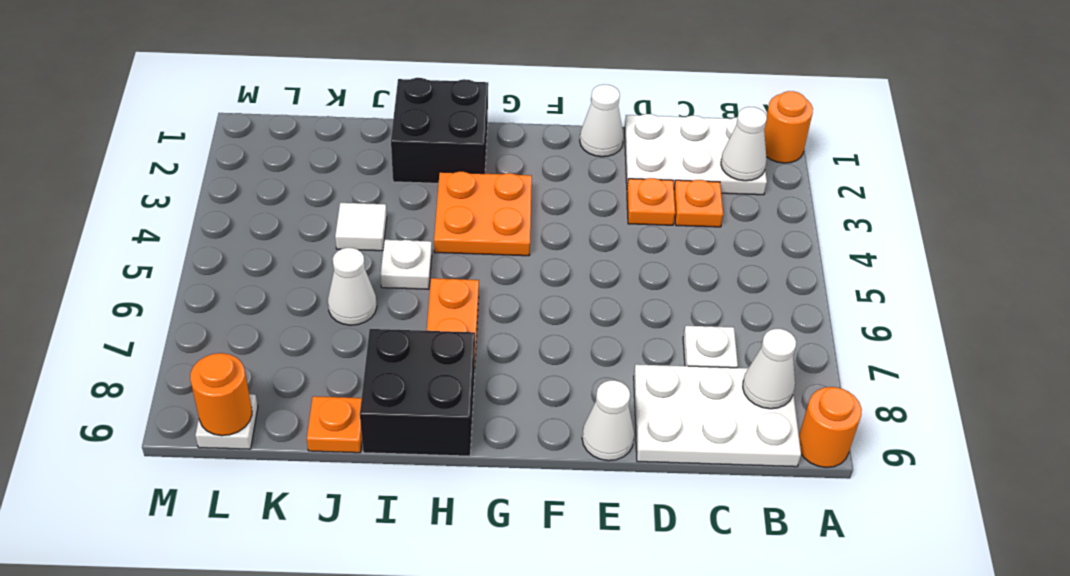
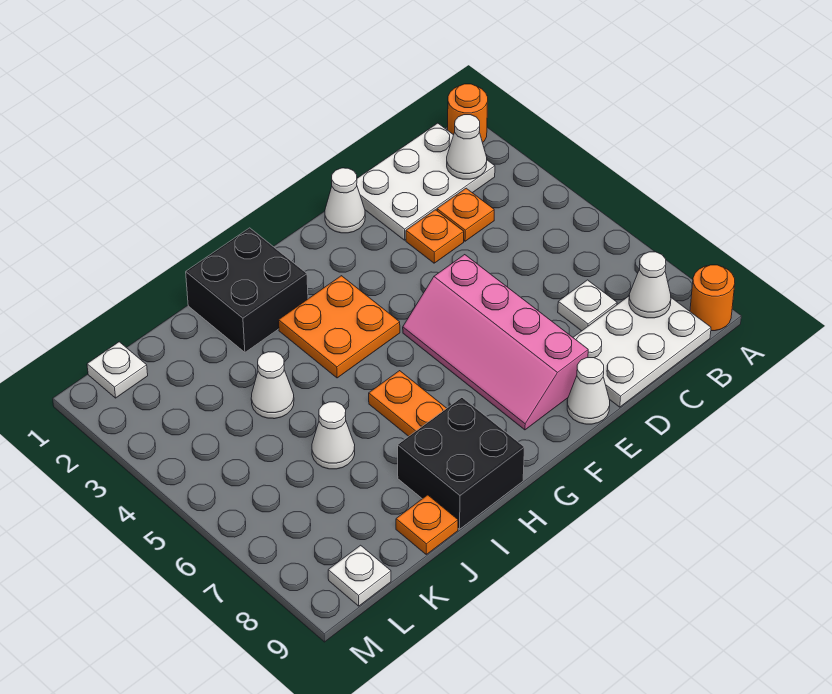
none -> pink 2x4 slope [403,255,588,430]
white 1x1 plate [381,240,432,289] -> white 1x1 plate moved to [87,342,148,398]
white 1x1 tile [335,203,387,251] -> white 1x1 cone [251,352,294,419]
orange 1x1 round brick [190,353,252,436] -> none

